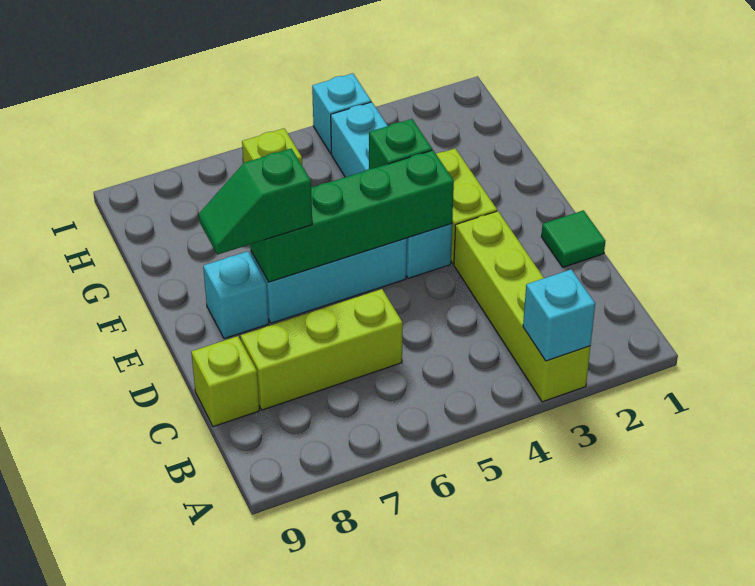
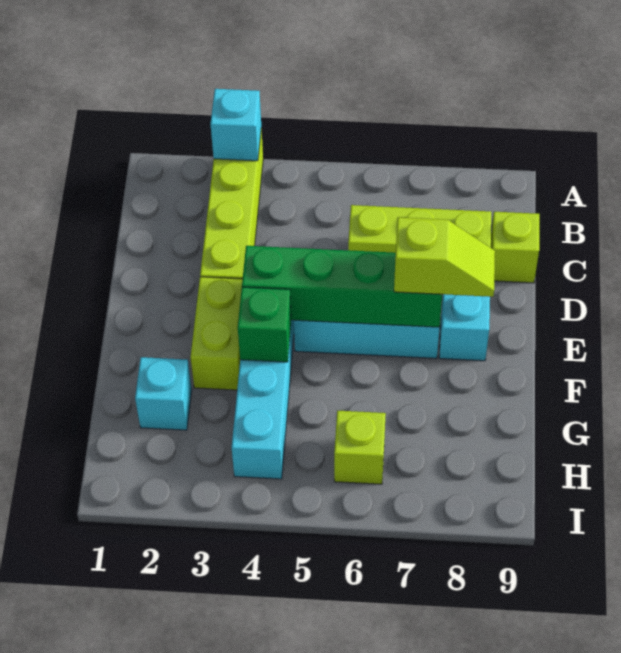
green 1x1 tile [541,210,605,267] -> none
green 1x2 slope [199,149,312,255] -> lime 1x2 slope [394,217,495,297]
cyan 1x1 brick [312,73,371,154] -> cyan 1x1 brick moved to [135,357,192,430]

